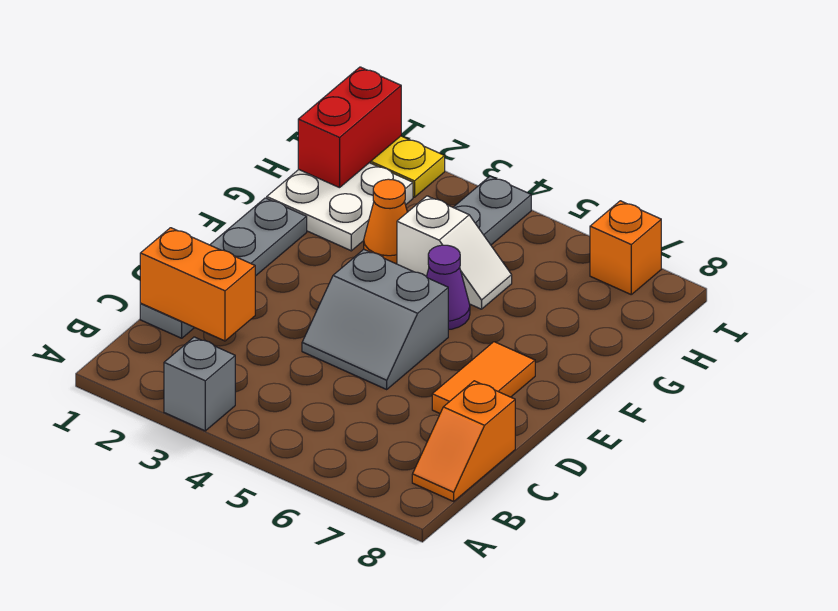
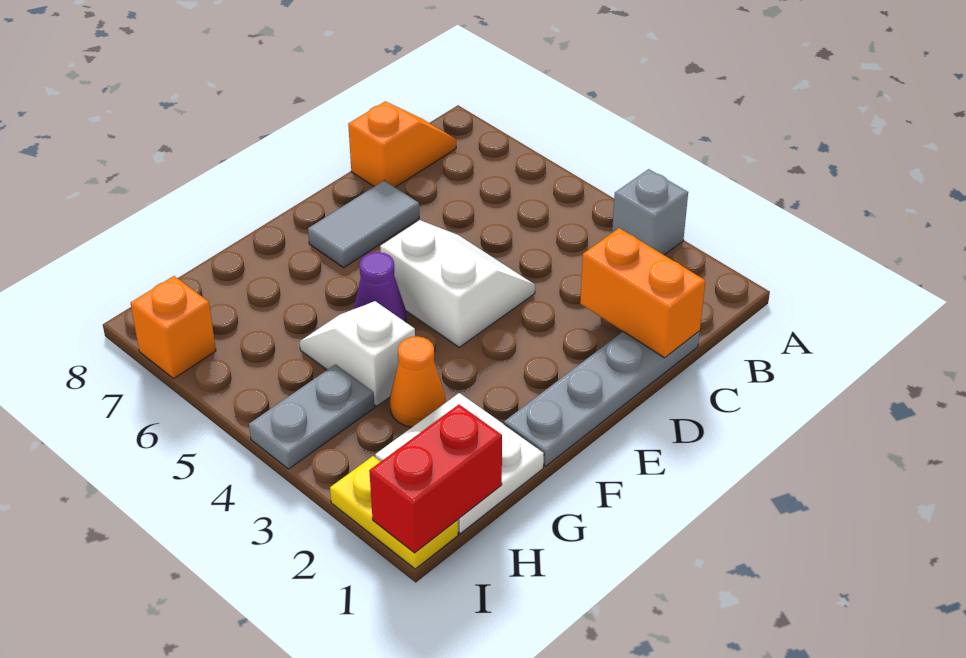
grey 2x2 slope [302,250,448,389] -> white 2x2 slope [380,220,535,347]
orange 1x2 tile [432,342,535,413] -> grey 1x2 tile [308,181,419,267]

